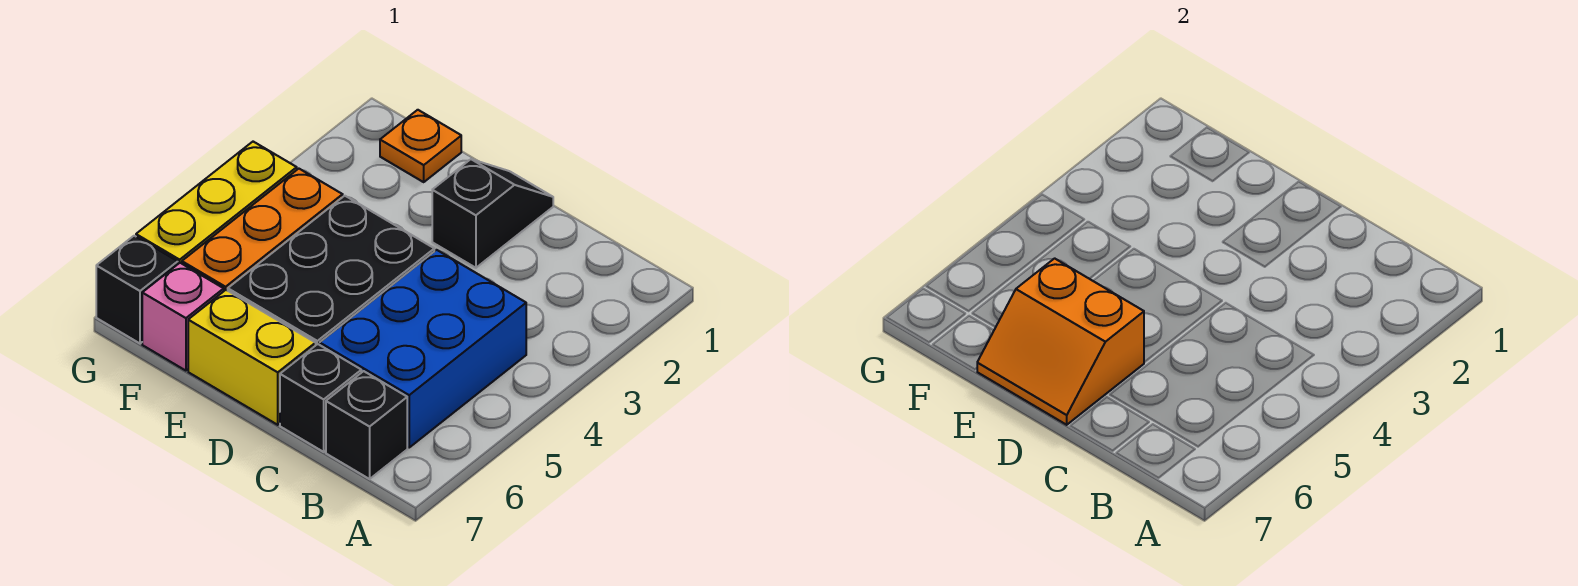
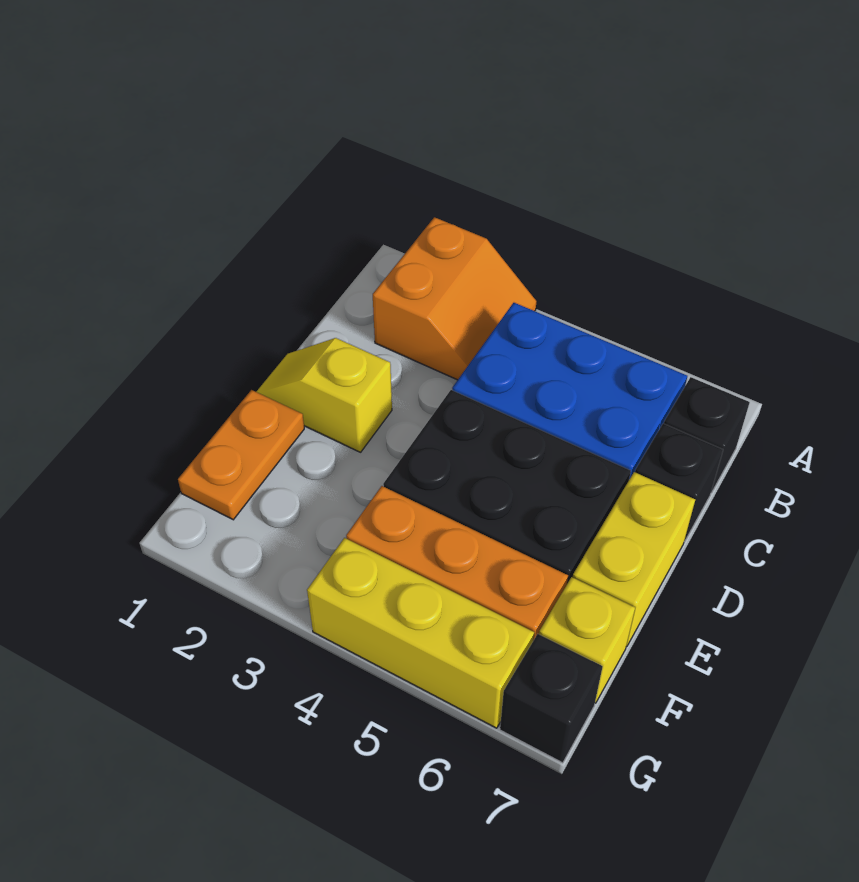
black 1x2 slope [432,159,553,268] -> yellow 1x2 slope [256,338,392,452]
orange 2x2 slope [977,258,1144,425] -> orange 2x2 slope moved to [373,217,536,380]
orange 1x1 plate [380,110,461,182] -> orange 1x2 plate [178,390,304,520]
pink 1x1 brick [142,263,224,371] -> yellow 1x1 brick [539,577,635,703]

